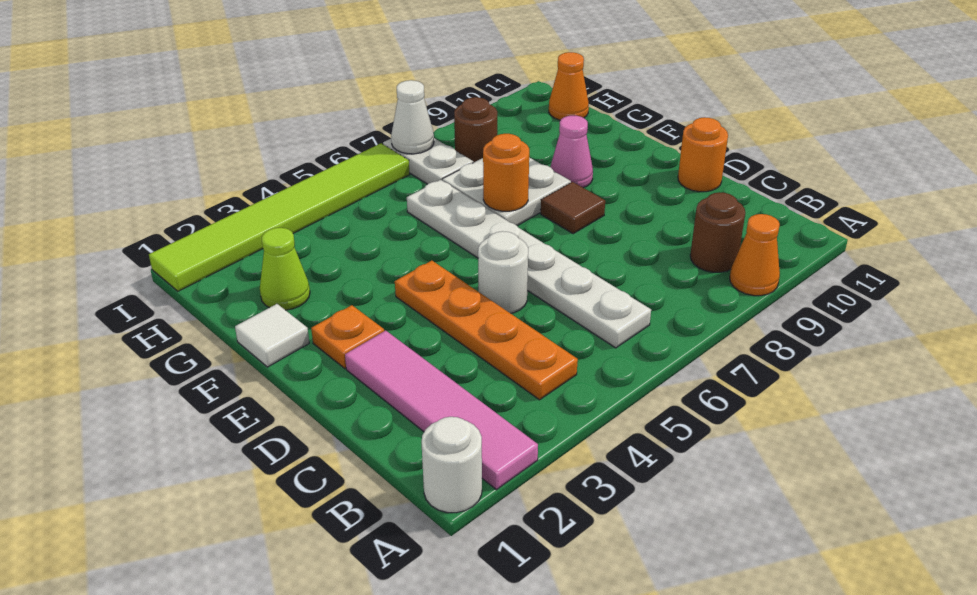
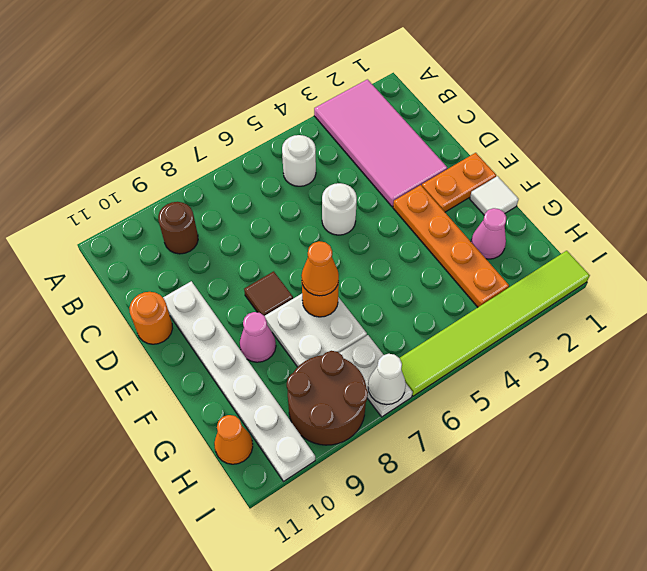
white 1x1 round brick [421,417,482,513] -> white 1x1 round brick moved to [282,135,316,186]
pink 1x4 tile [345,331,538,490] -> pink 2x4 tile [314,79,447,207]
orange 1x1 cone [730,214,780,296] -> orange 1x1 cone moved to [301,241,339,296]
orange 1x4 plate [395,261,578,400] -> orange 1x4 plate moved to [393,185,509,307]
white 1x6 plate [407,180,651,348] -> white 1x6 plate moved to [163,281,315,482]
orange 1x1 plate [311,305,384,368] -> orange 1x2 plate [422,153,496,212]
lime 1x1 cone [260,228,310,310] -> pink 1x1 cone [471,208,506,259]
brown 1x1 round brick [454,97,497,163] -> brown 2x2 round brick [287,351,368,445]

